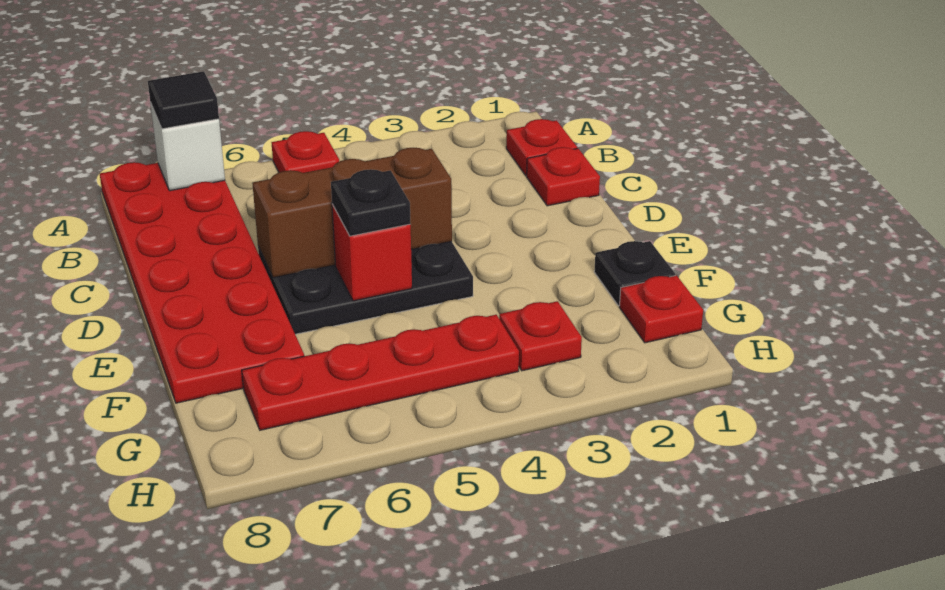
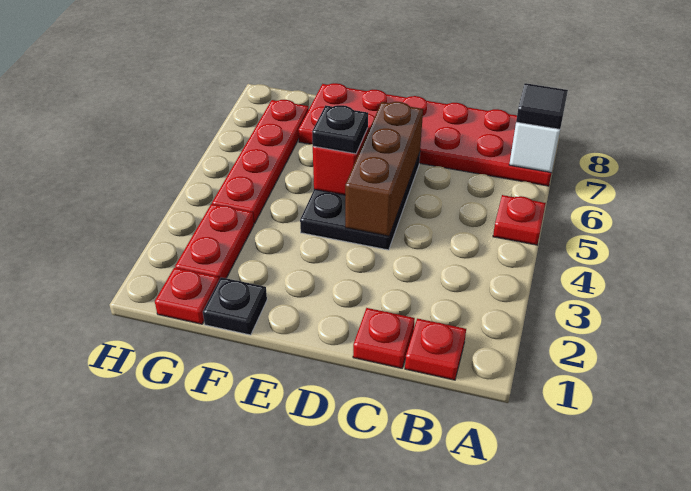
red 1x1 plate [499,301,582,371] -> red 1x2 plate [175,204,254,280]

